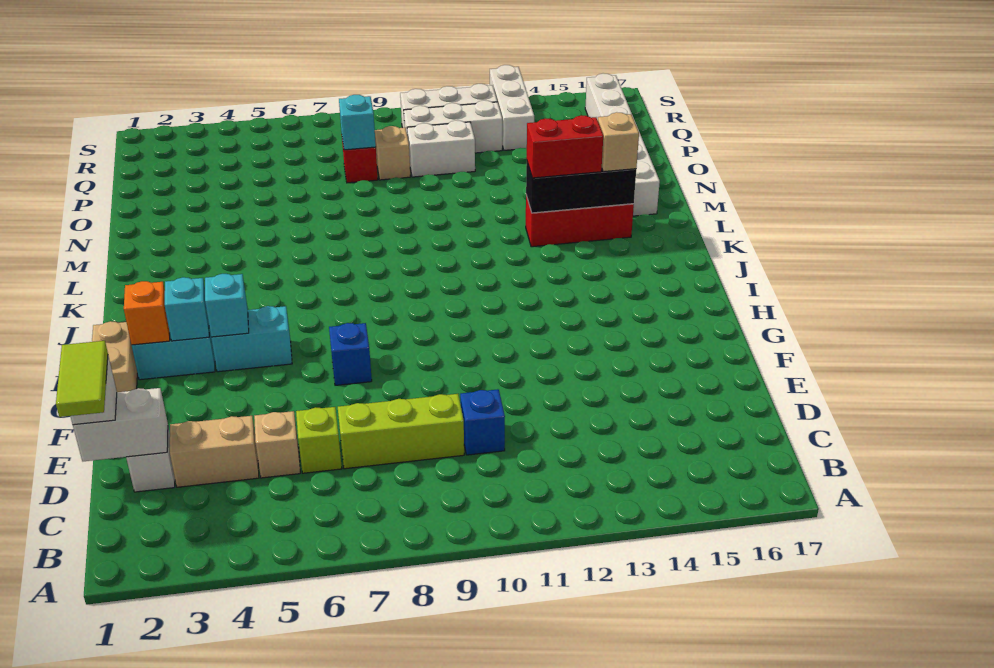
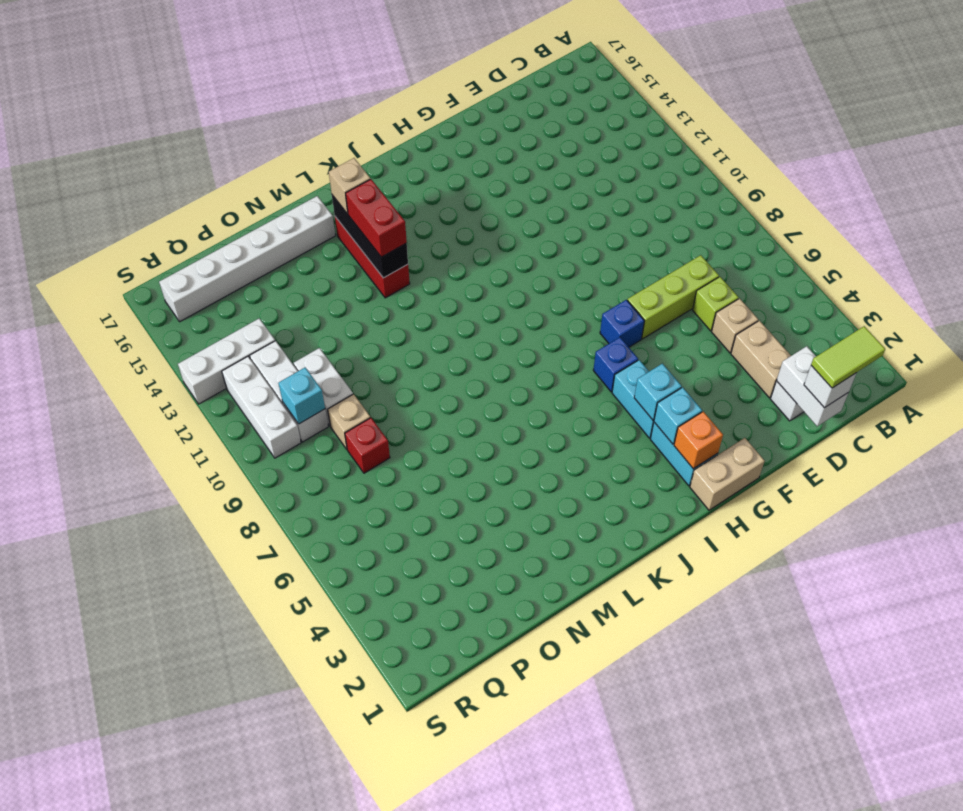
lime 1x3 brick [338,394,464,469] -> lime 1x3 brick turned to [627,255,719,339]
blue 1x1 brick [460,389,505,455] -> blue 1x1 brick moved to [593,337,638,392]
cyan 1x1 brick [339,95,376,150] -> cyan 1x1 brick moved to [278,367,325,424]

